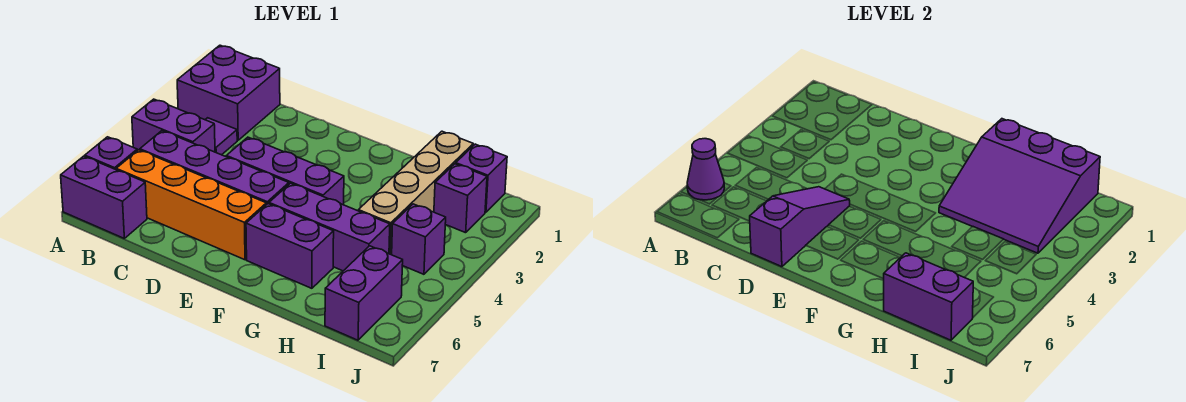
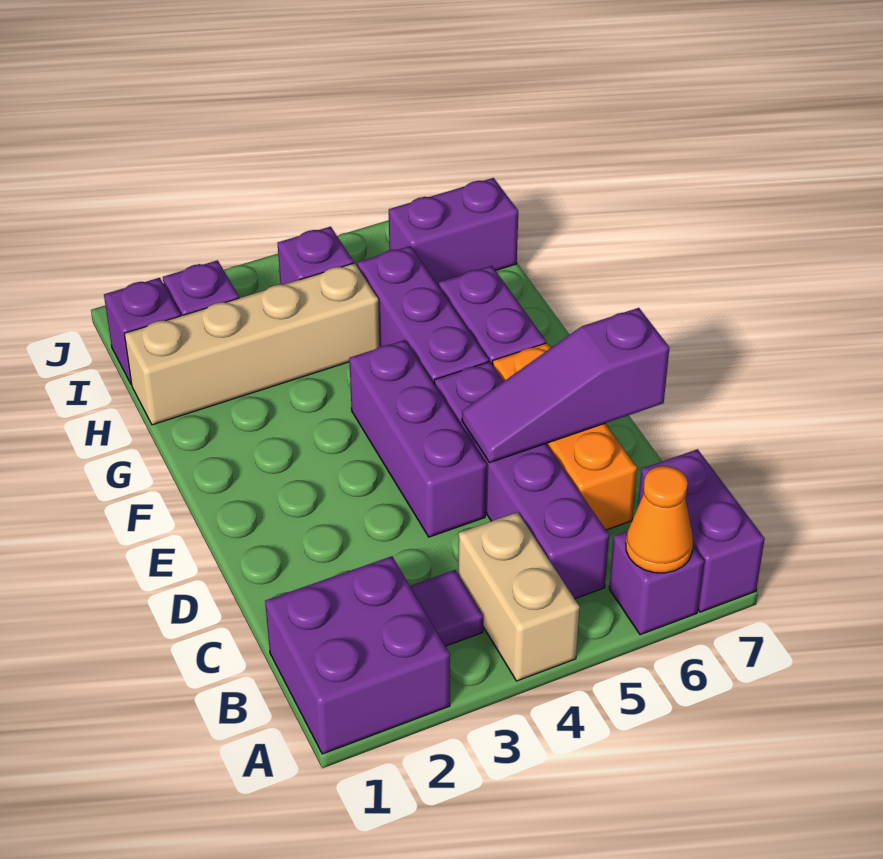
purple 1x2 brick [132,99,215,152] -> tan 1x2 brick [458,512,579,681]
purple 1x1 cone [687,139,724,200] -> orange 1x1 cone [626,466,693,573]
orange 1x4 brick [116,150,266,260] -> orange 1x3 brick [493,343,637,530]
purple 3x3 slope [939,119,1100,253] -> none
purple 1x2 brick [884,253,973,340] -> none

